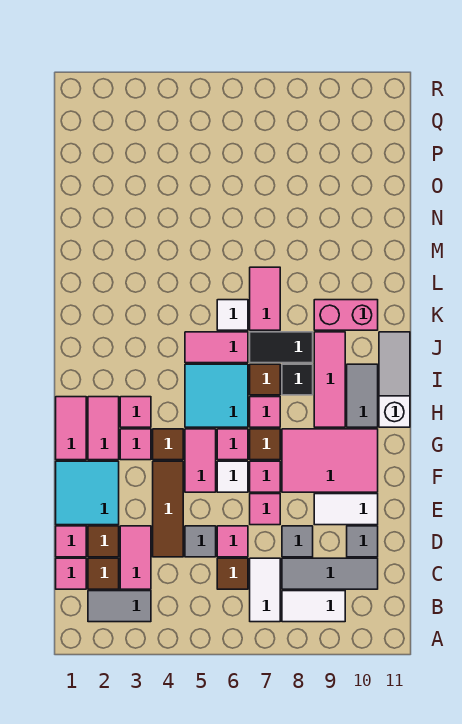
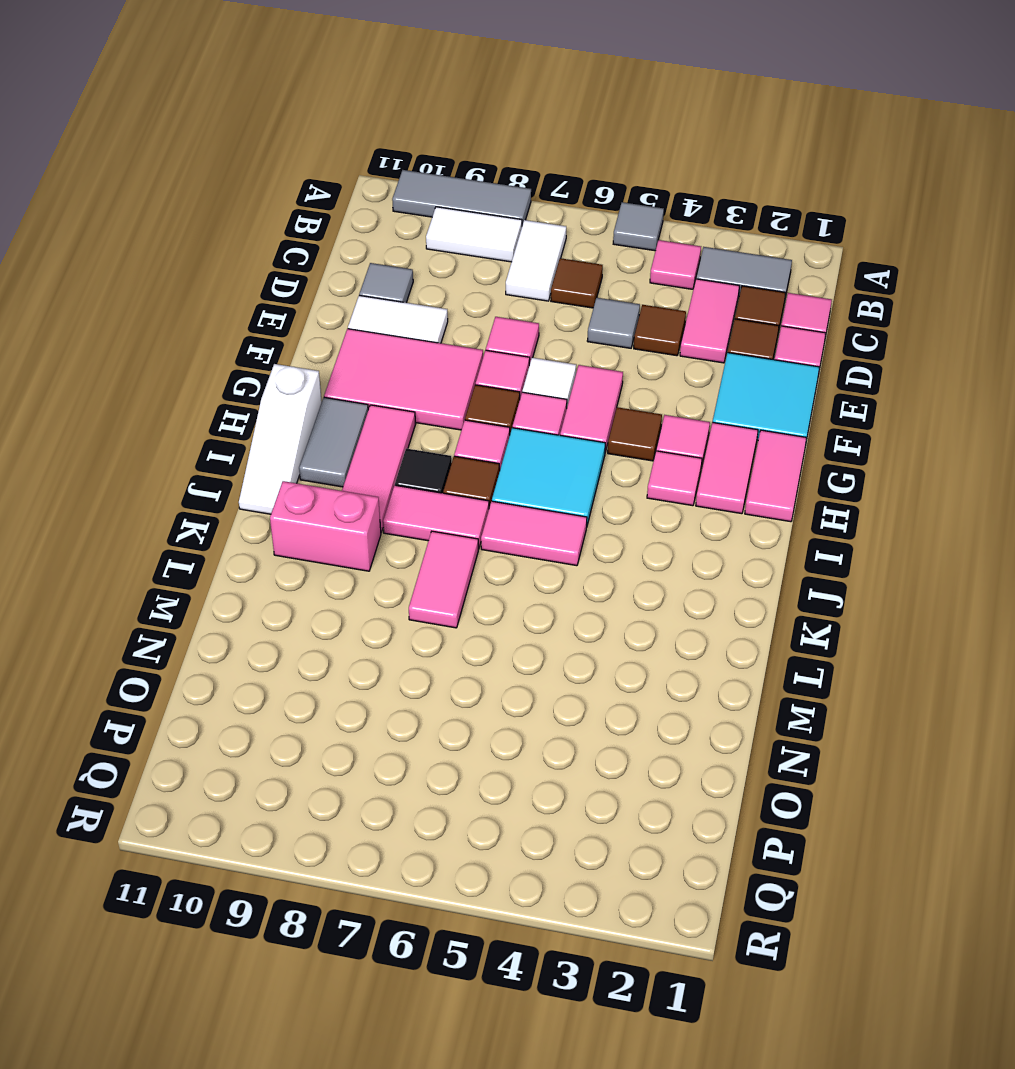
grey 1x3 tile [282,558,378,589] -> grey 1x3 tile moved to [392,170,531,225]
brown 1x3 tile [153,461,183,557] -> brown 1x1 tile [634,305,686,356]
pink 1x1 tile [217,526,248,557] -> pink 1x1 tile moved to [650,240,701,289]
grey 1x1 tile [282,526,313,557] -> grey 1x1 tile moved to [613,202,664,251]
black 1x2 tile [250,332,313,363] -> pink 1x2 tile [383,485,489,549]
white 1x1 tile [217,300,248,330] -> none

